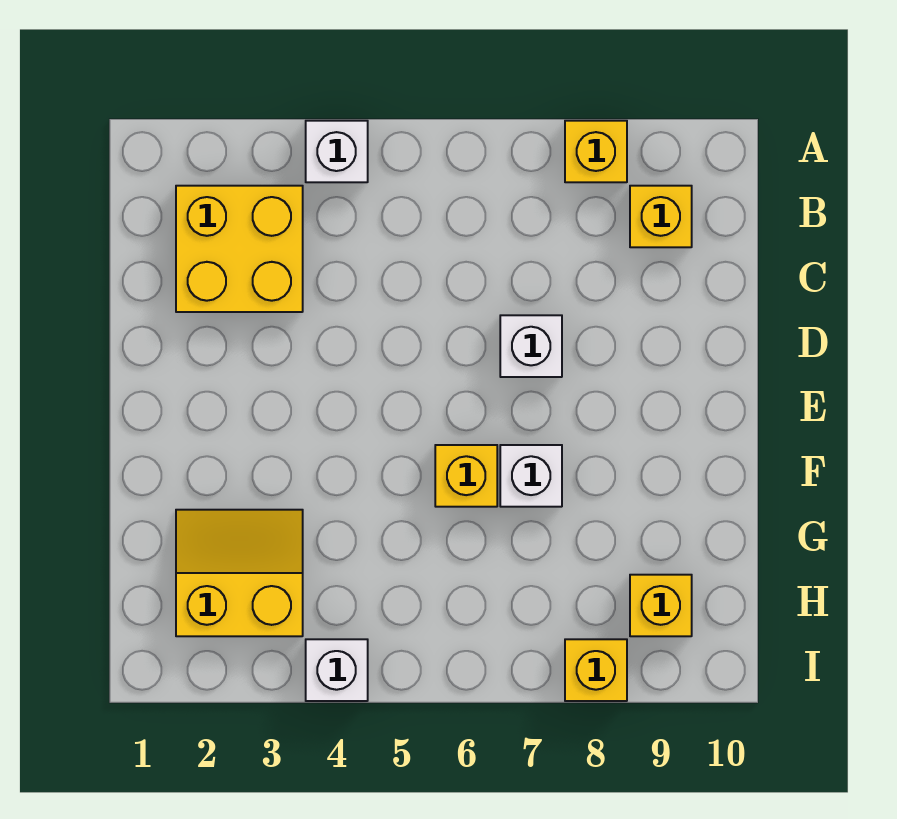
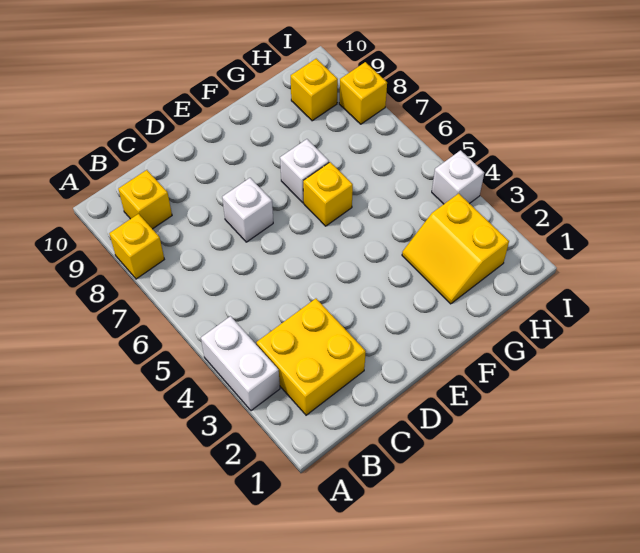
white 1x1 brick [306,121,368,182] -> white 1x2 brick [201,316,280,411]

